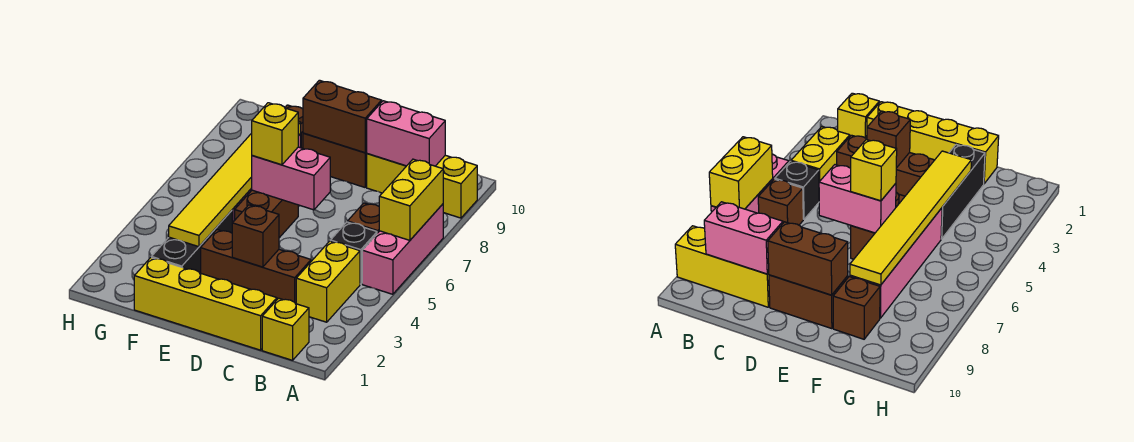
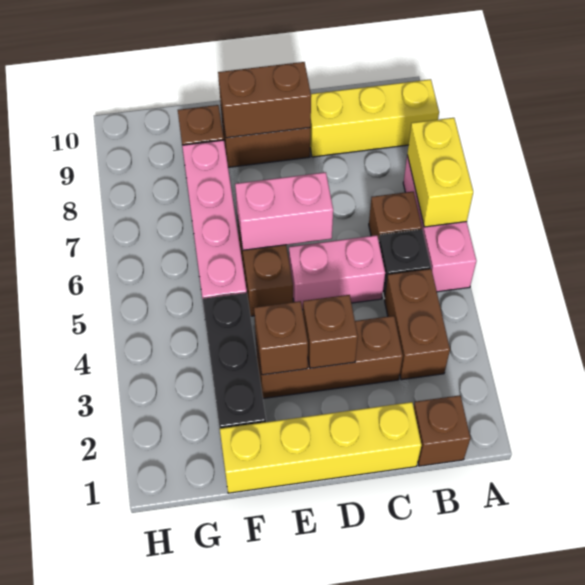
yellow 1x1 brick [262,298,309,360] -> brown 1x1 brick [414,395,470,466]
yellow 1x2 brick [296,241,360,322] -> brown 1x2 brick [385,269,450,380]
pink 1x2 brick [366,101,445,166] -> pink 1x2 brick moved to [289,235,385,310]
none -> brown 1x1 brick [254,301,308,375]
yellow 1x1 brick [252,103,298,165] -> none
yellow 1x6 tile [169,121,301,247] -> none

